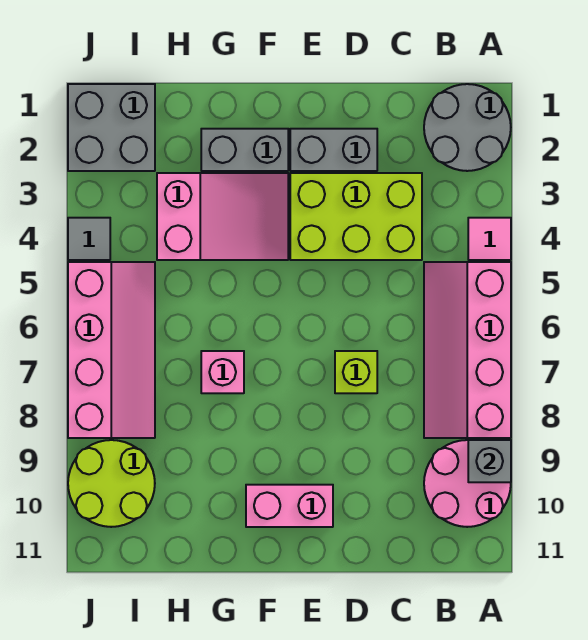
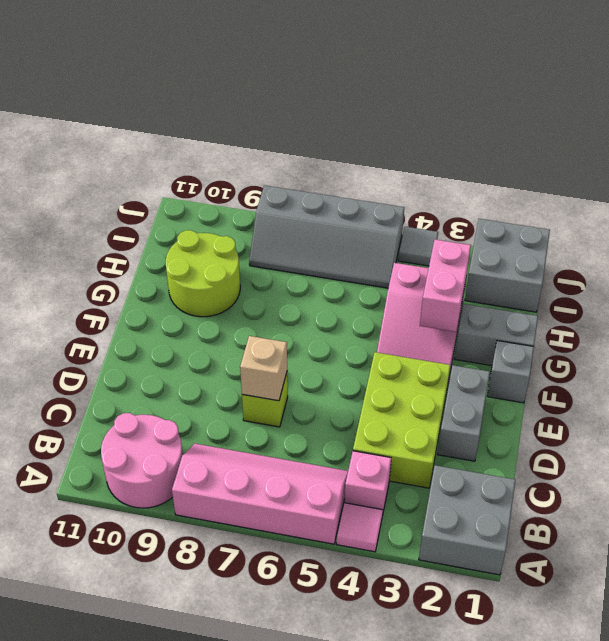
grey 2x2 round brick [424,84,511,171] -> grey 2x2 brick [419,465,515,575]
grey 1x1 brick [468,440,511,482] -> grey 1x1 brick moved to [487,341,534,403]
none -> tan 1x1 brick [240,336,287,401]
pink 1x2 brick [246,485,333,527] -> pink 1x2 brick moved to [420,240,471,332]
grey 1x2 brick [201,129,288,171] -> grey 1x2 brick turned to [454,304,538,366]
pink 1x1 brick [201,351,244,393] -> pink 1x1 brick moved to [345,451,391,516]
pink 2x4 slope [68,262,155,438] -> grey 2x4 slope [249,186,404,288]
lime 2x2 round brick [68,440,155,527] -> lime 2x2 round brick moved to [166,230,240,317]

